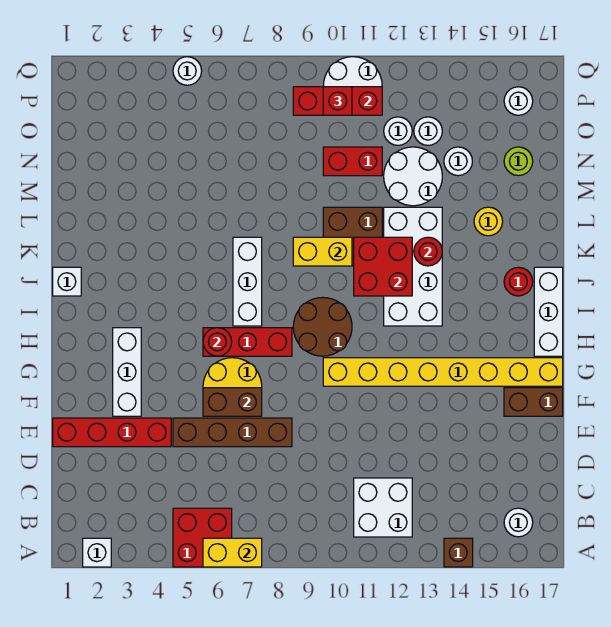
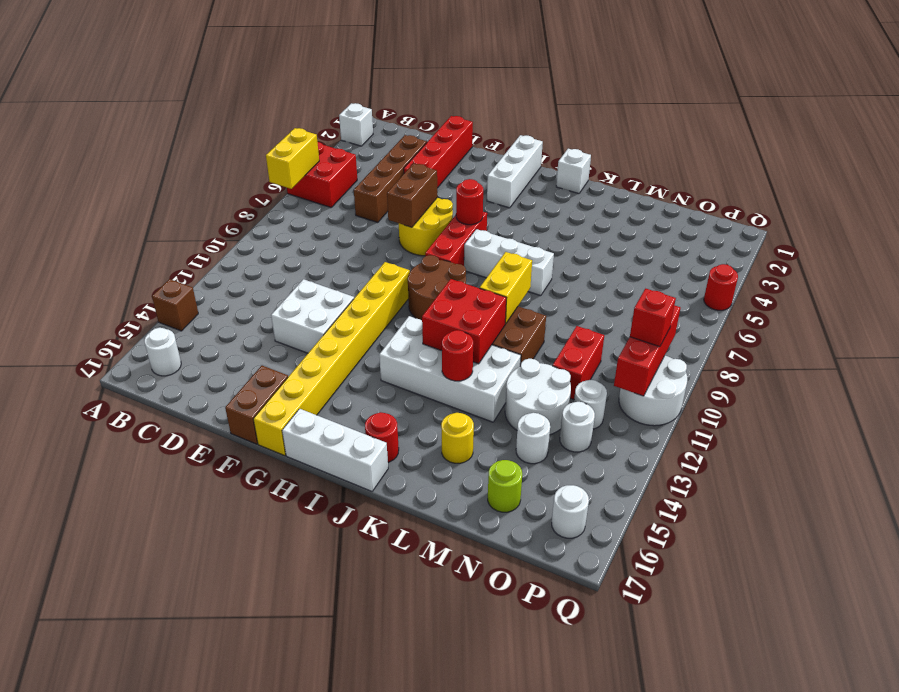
white 2x2 brick [354,478,412,537] -> white 2x2 brick moved to [271,279,354,353]
brown 1x4 brick [173,418,292,447] -> brown 1x4 brick moved to [354,135,427,223]
white 1x3 brick [113,328,141,416] -> white 1x3 brick turned to [487,135,543,208]
white 1x1 round brick [173,57,202,85] -> red 1x1 round brick [704,264,738,310]

